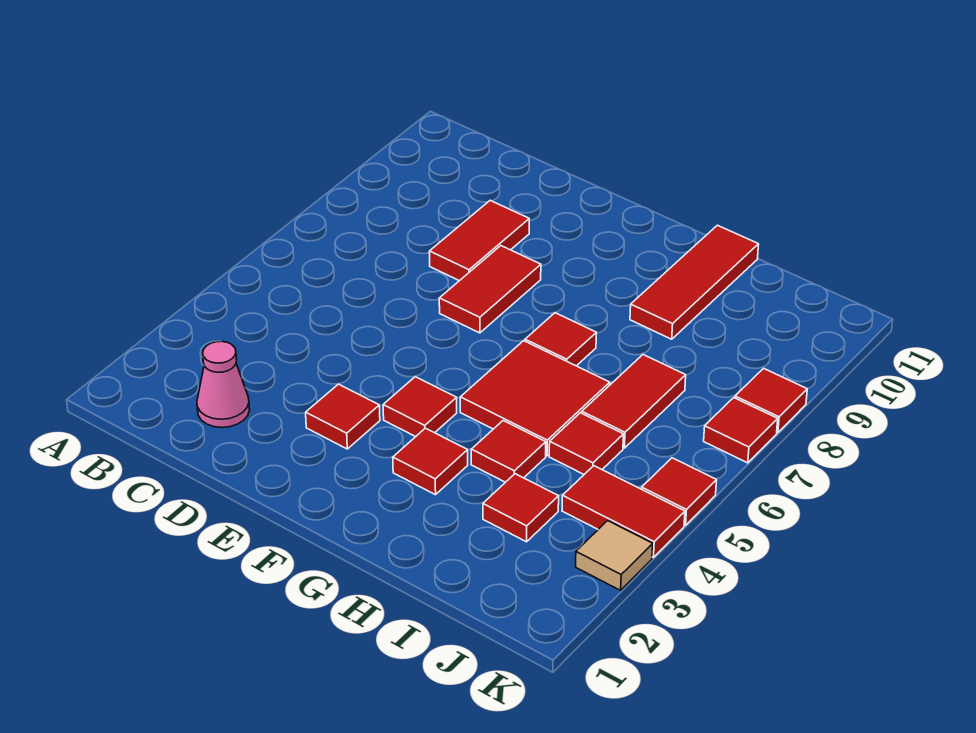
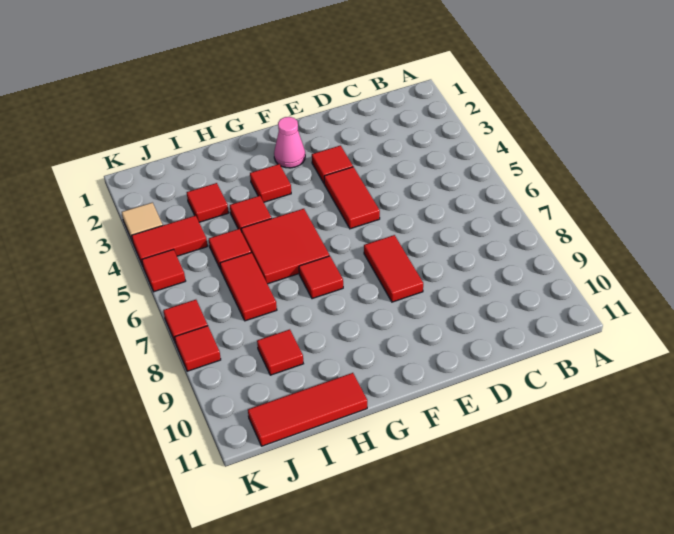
pink 1x1 cone [197,341,250,428] -> pink 1x1 cone moved to [274,117,305,168]
red 1x2 tile [429,201,529,281] -> red 1x2 tile moved to [324,167,380,229]
red 1x1 tile [383,377,457,437] -> red 1x1 tile moved to [257,329,303,375]
red 1x3 tile [630,225,759,339] -> red 1x3 tile turned to [248,373,367,446]

